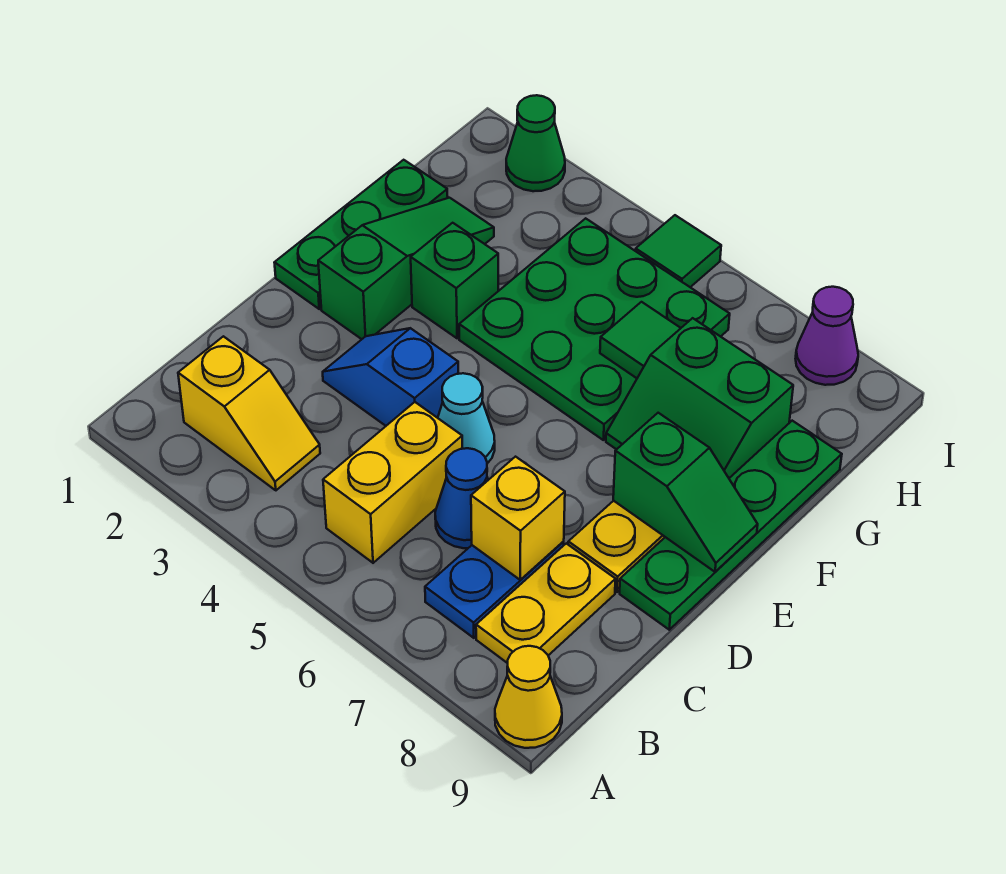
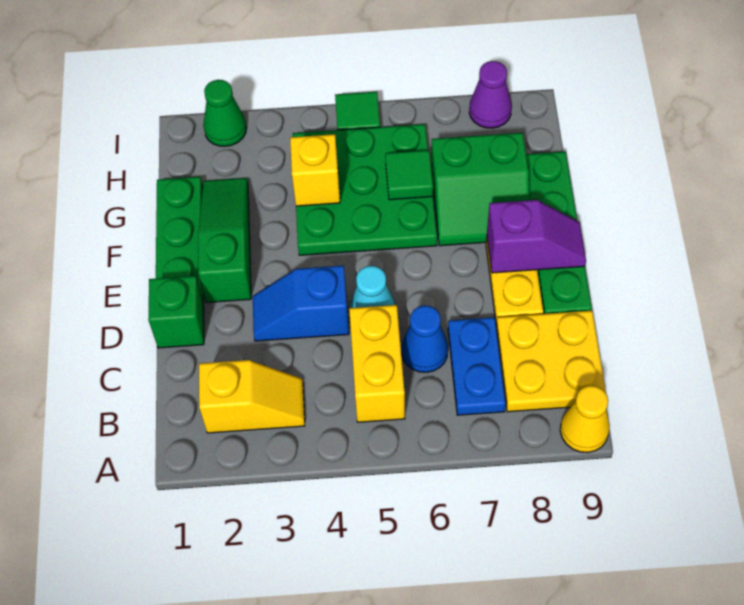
yellow 1x2 plate [476,543,616,663] -> yellow 2x2 plate [496,311,606,412]
yellow 1x1 brick [471,457,565,580] -> yellow 1x1 brick moved to [290,134,340,206]
green 1x2 slope [613,413,758,572] -> purple 1x2 slope [487,200,586,273]
green 1x1 brick [411,223,498,338] -> green 1x1 brick moved to [148,276,204,348]

